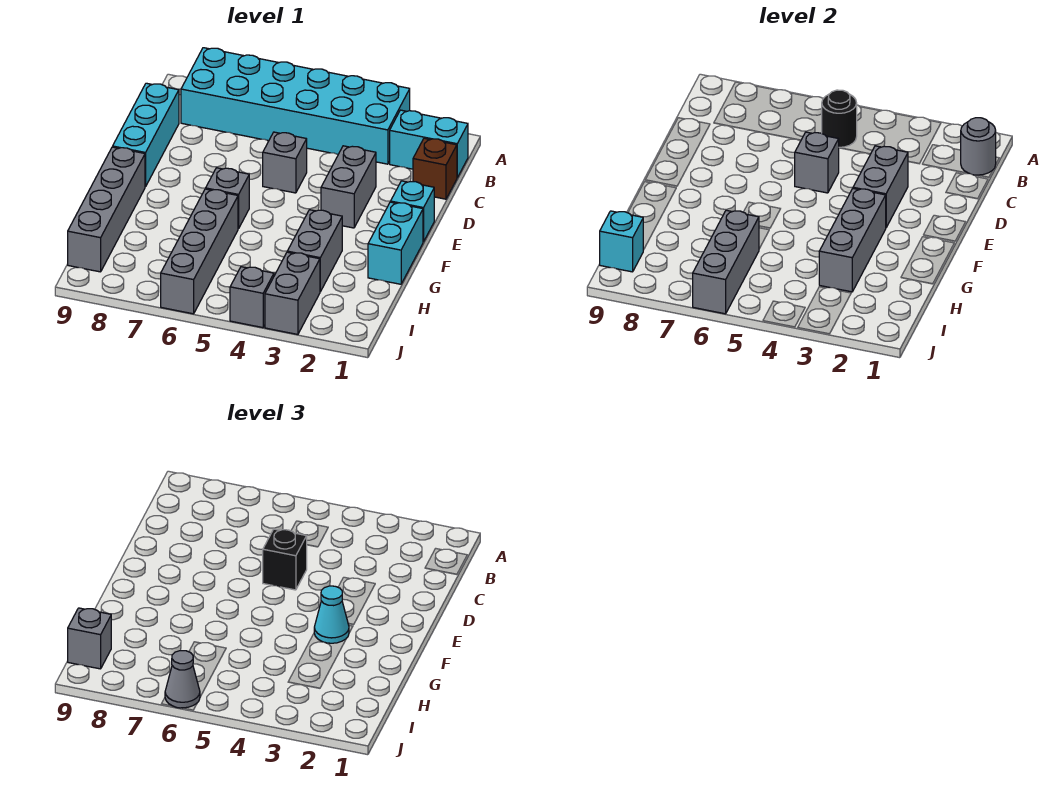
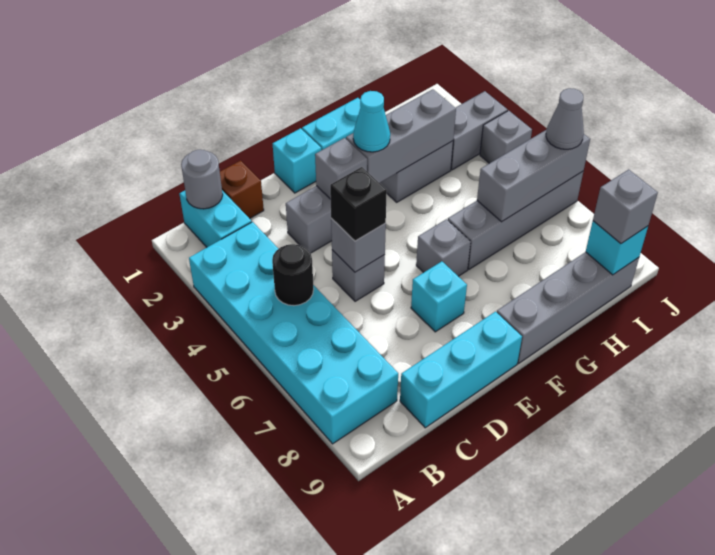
grey 1x2 brick [853,146,908,227] -> grey 1x1 brick [315,138,367,199]
none -> cyan 1x1 brick [411,261,467,332]

